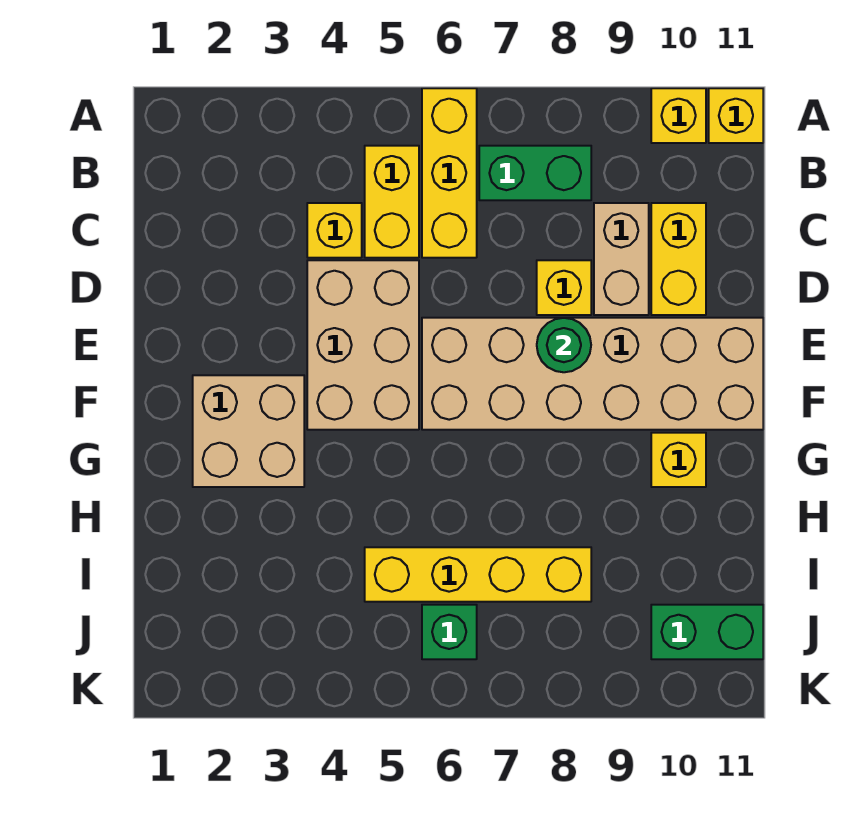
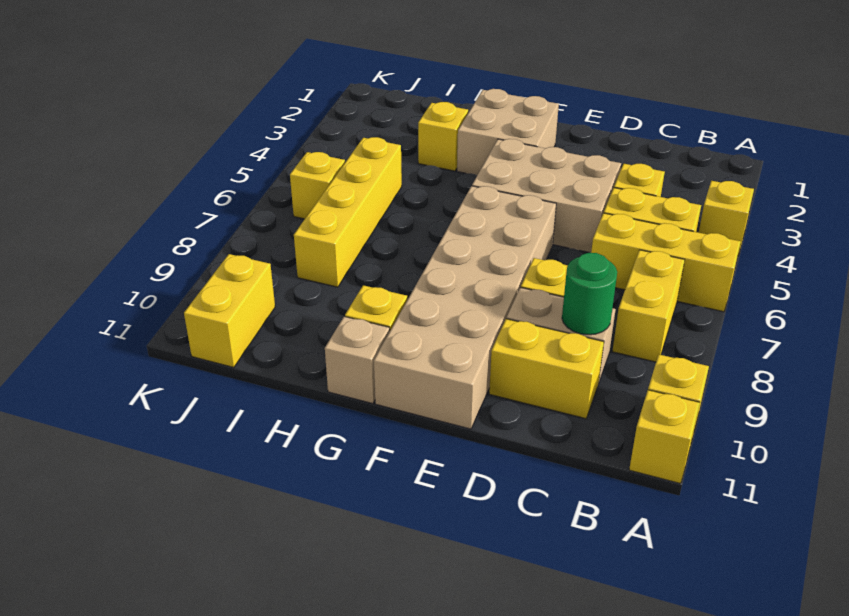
none -> yellow 1x1 brick [699,181,754,256]
green 1x2 brick [479,146,591,200] -> yellow 1x2 brick [612,250,685,362]
green 1x1 round brick [537,318,591,372] -> green 1x1 round brick moved to [562,253,617,335]
none -> tan 1x1 brick [325,317,390,404]
none -> yellow 1x1 brick [418,102,468,171]
green 1x1 brick [422,605,477,659] -> yellow 1x1 brick [290,152,345,219]
green 1x2 brick [651,605,763,659] -> yellow 1x2 brick [184,254,275,367]

